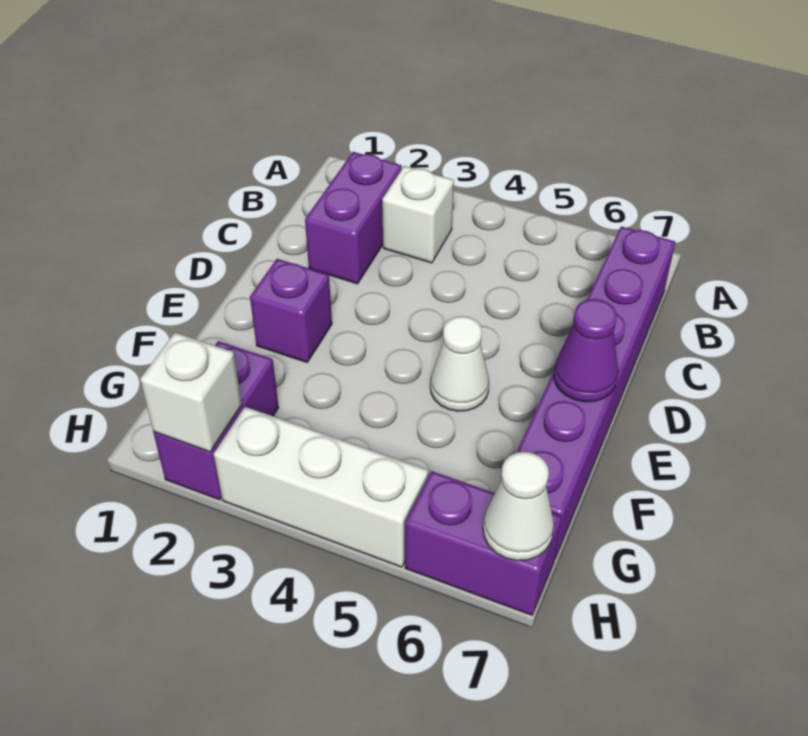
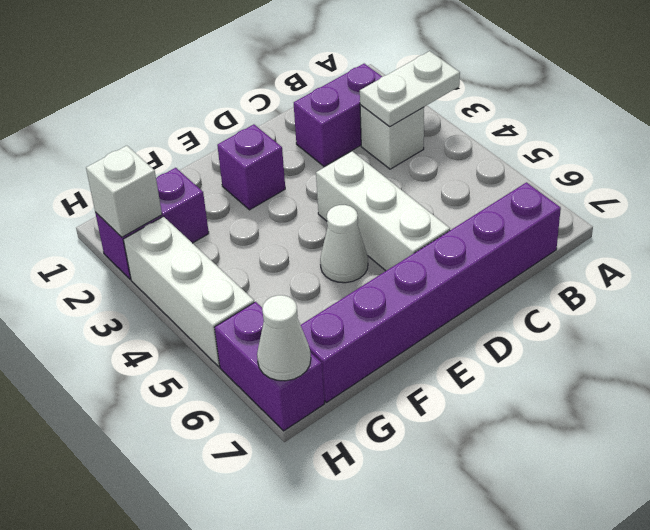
none -> white 1x2 plate [360,51,460,126]
none -> white 1x3 brick [316,151,450,271]
purple 1x1 cone [554,299,618,402] -> none

